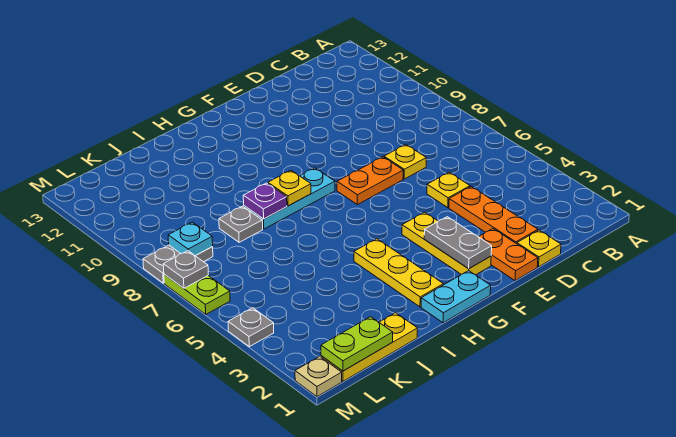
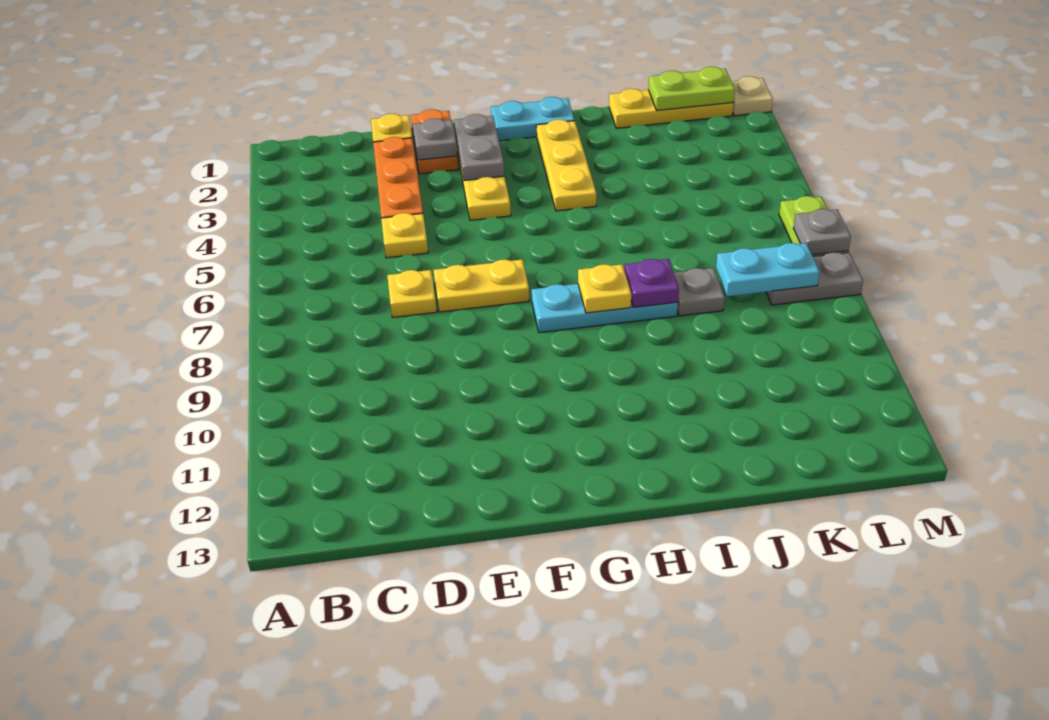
orange 1x2 plate [337,157,403,205] -> yellow 1x2 plate [433,259,529,312]
cyan 1x1 plate [168,222,213,256] -> cyan 1x2 plate [716,243,820,296]
grey 1x1 plate [228,308,274,347] -> grey 1x1 plate moved to [413,118,457,160]

